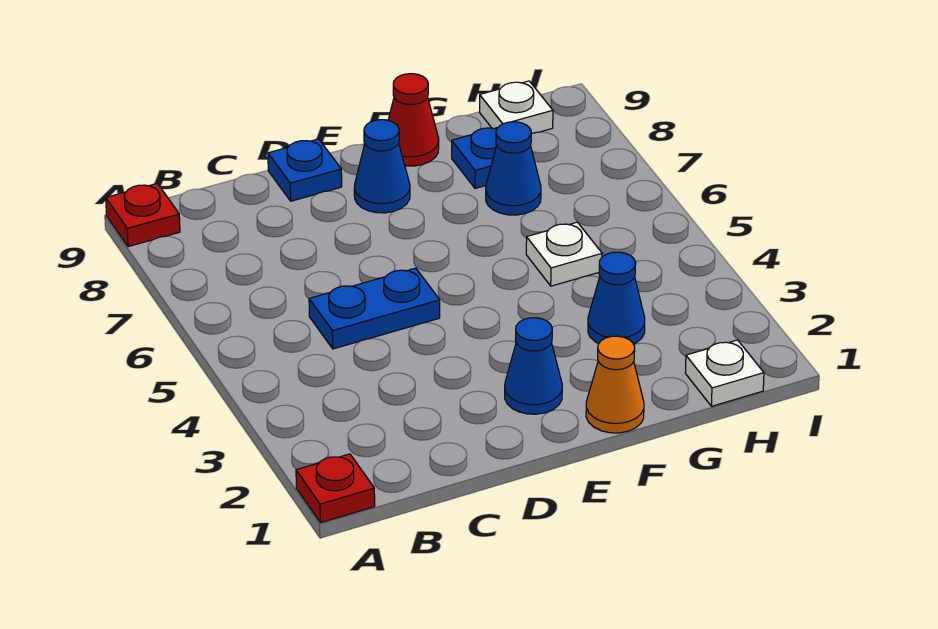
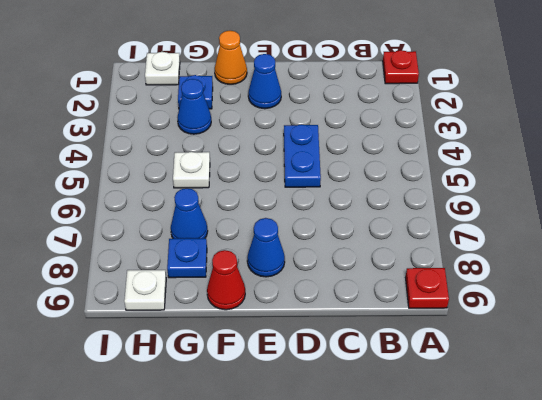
blue 1x2 plate [309,268,440,349] -> blue 1x2 plate turned to [284,124,321,187]
blue 1x1 plate [268,139,342,201] -> blue 1x1 plate moved to [178,75,213,109]

